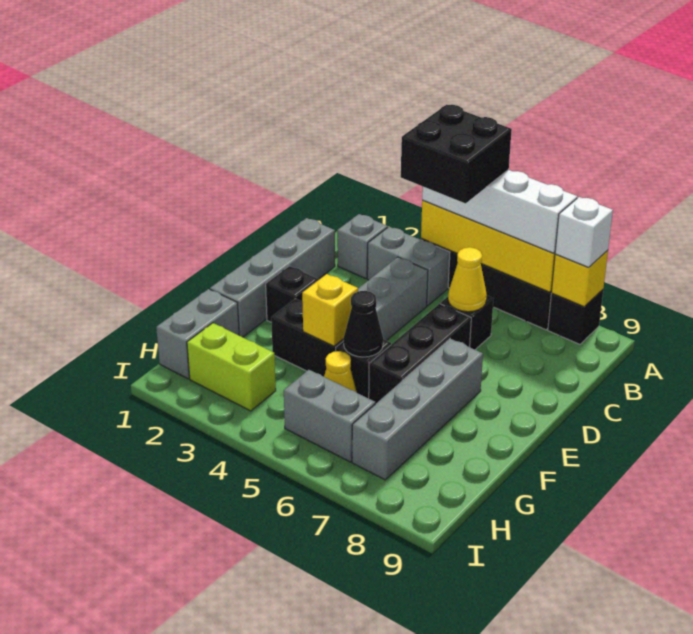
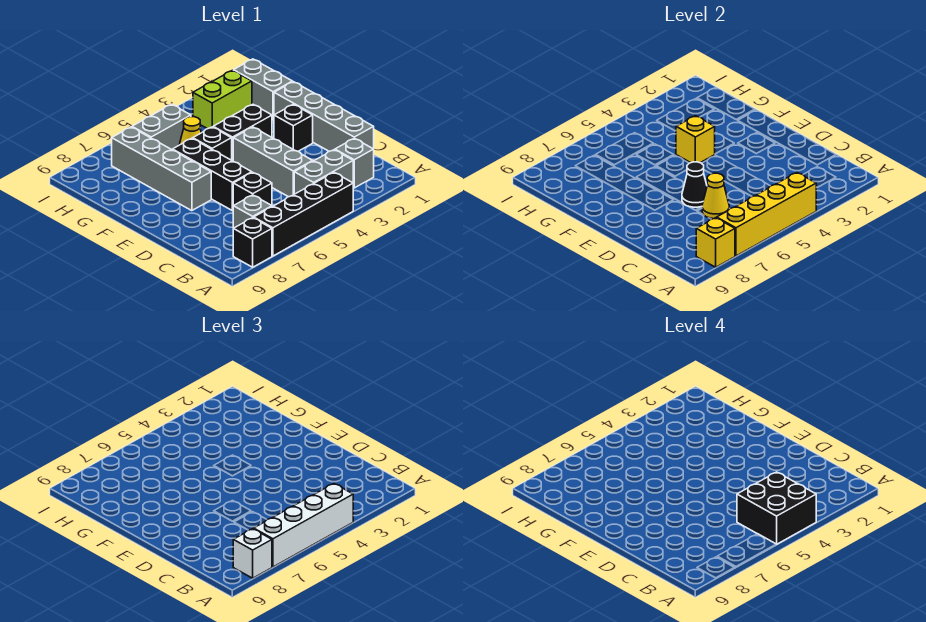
none -> grey 1x1 brick [233,195,272,228]
black 1x1 cone [344,291,383,357] -> black 1x1 cone moved to [682,162,707,207]

